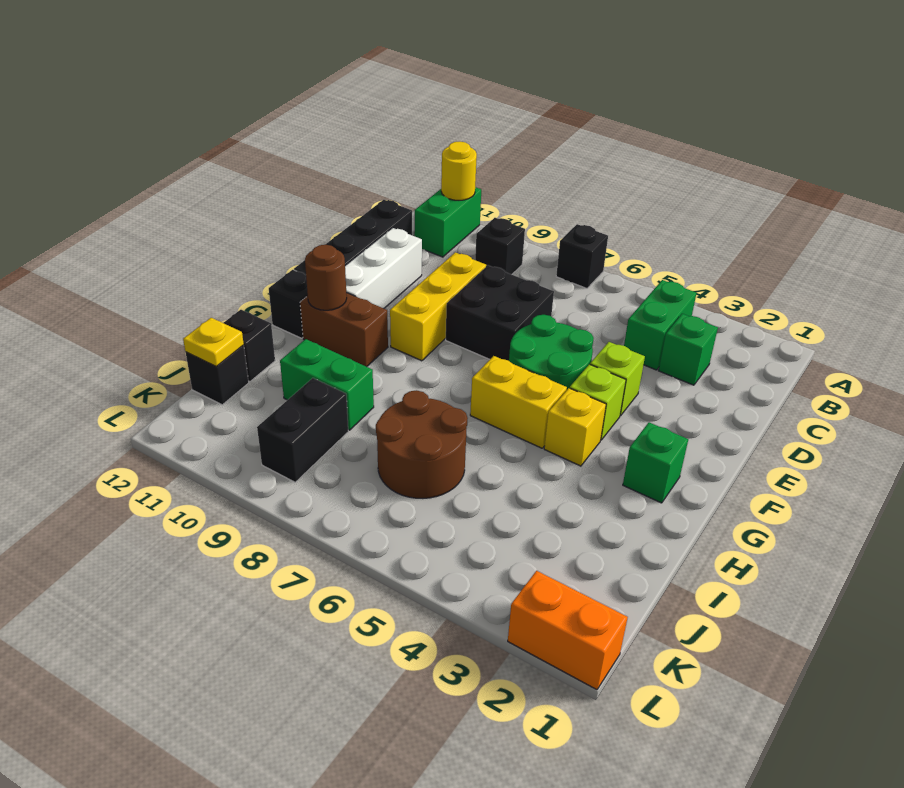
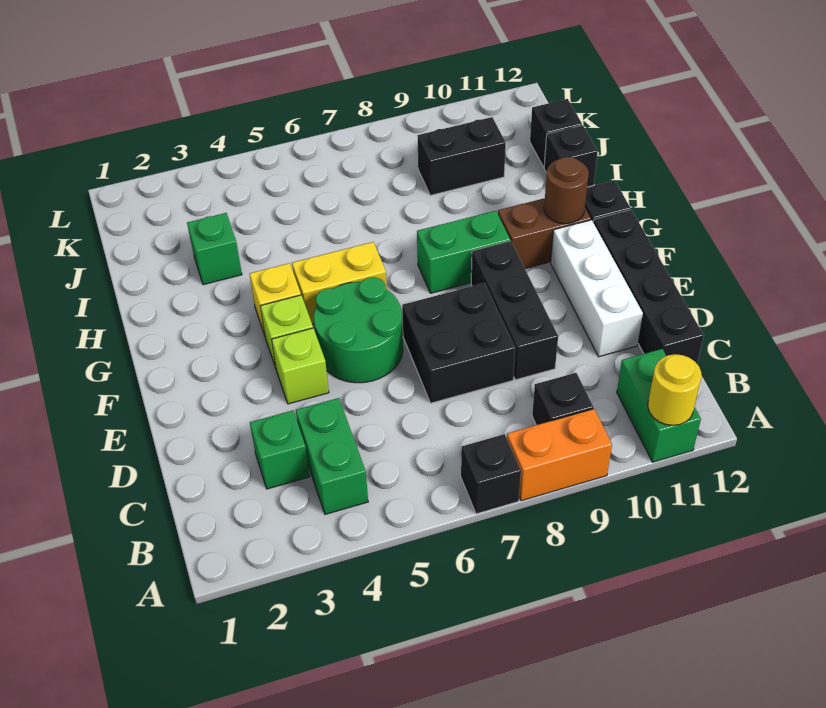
yellow 1x3 brick [390,252,486,361] -> black 1x3 brick [471,241,558,380]
green 1x1 brick [623,422,688,503] -> green 1x1 brick moved to [187,213,242,285]
brown 2x2 round brick [376,390,468,498] -> none
green 1x2 brick [280,339,374,430] -> green 1x2 brick moved to [417,211,510,293]
black 1x2 brick [257,378,348,482] -> black 1x2 brick turned to [417,117,506,195]
yellow 1x1 plate [183,318,244,367] -> none
orange 1x2 brick [508,571,628,690] -> orange 1x2 brick moved to [507,409,612,501]

